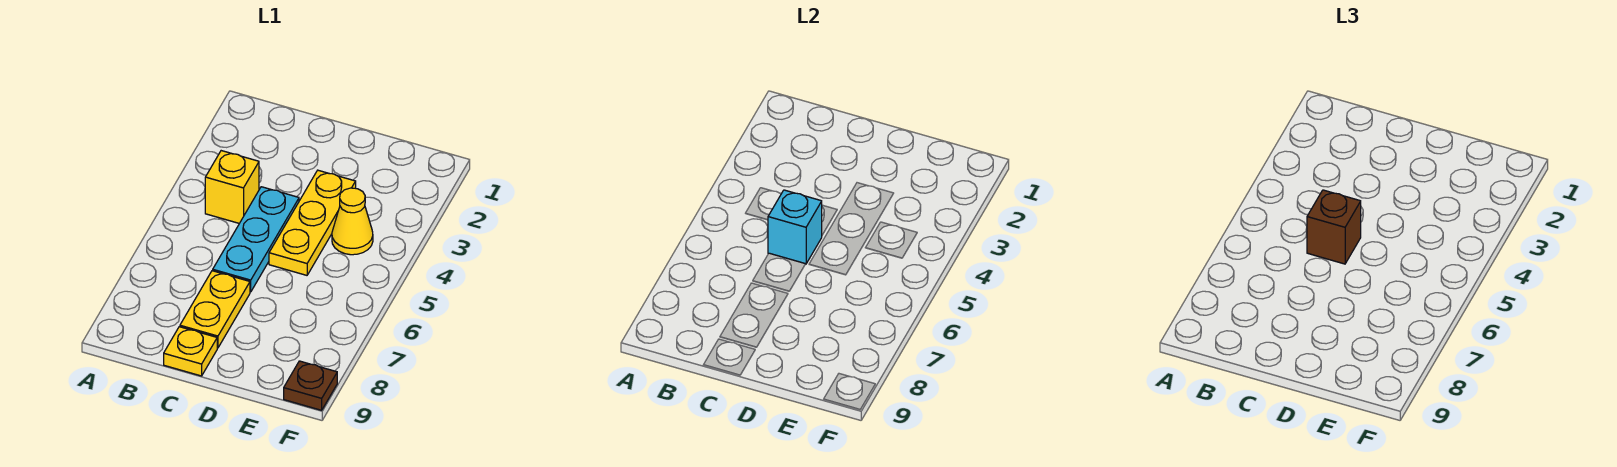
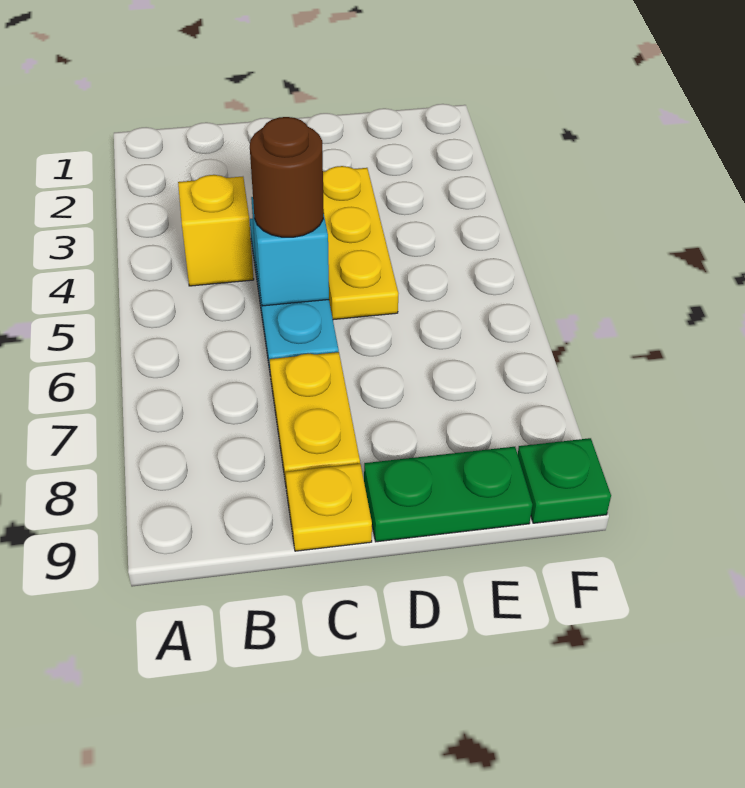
brown 1x1 brick [1307,190,1361,264] -> brown 1x1 round brick [250,117,324,237]
none -> green 1x2 plate [364,447,532,542]
yellow 1x1 cone [332,188,373,255] -> none
brown 1x1 plate [284,361,337,410] -> green 1x1 plate [518,438,611,523]

